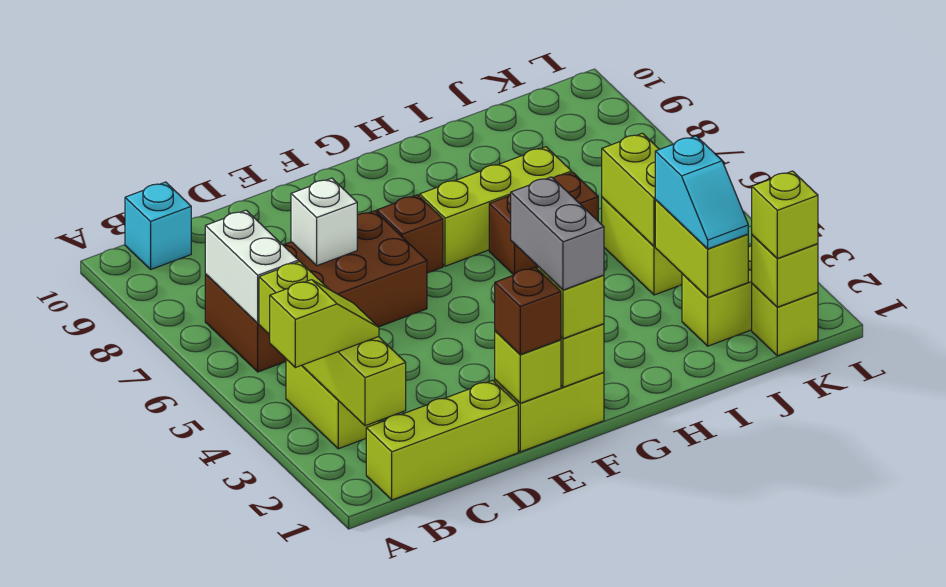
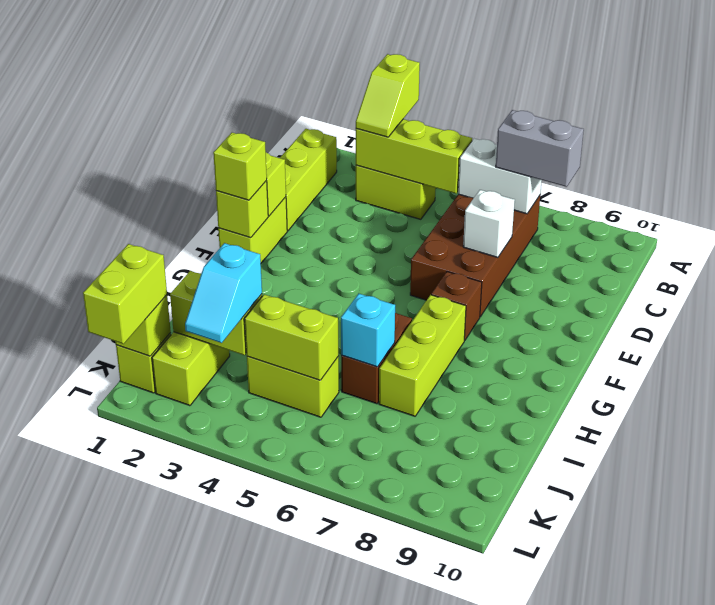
lime 1x4 brick [259,261,406,426] -> lime 1x3 brick [356,119,472,193]
cyan 1x1 brick [125,182,191,269] -> cyan 1x1 brick moved to [341,294,395,367]
brown 1x1 brick [495,267,561,355] -> none
grey 1x2 brick [511,177,604,290] -> grey 1x2 brick moved to [496,110,584,187]
cyan 1x2 slope [655,136,748,249] -> cyan 1x2 slope turned to [185,243,262,343]
lime 1x1 brick [752,171,818,258] -> lime 1x2 brick [83,244,167,344]

